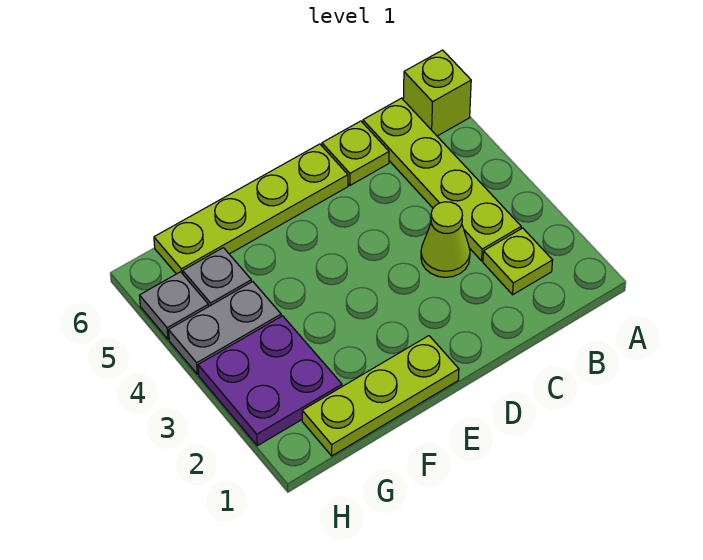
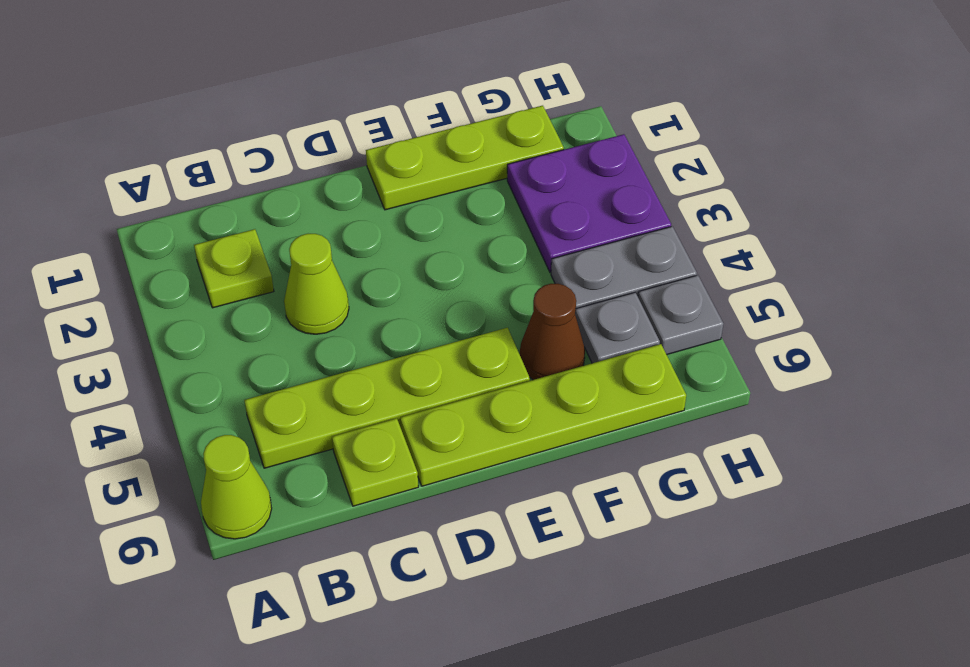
lime 1x1 brick [403,50,471,136] -> lime 1x1 cone [201,435,272,539]
lime 1x4 plate [363,98,521,261] -> lime 1x4 plate turned to [244,328,530,468]
none -> brown 1x1 cone [520,284,585,380]

